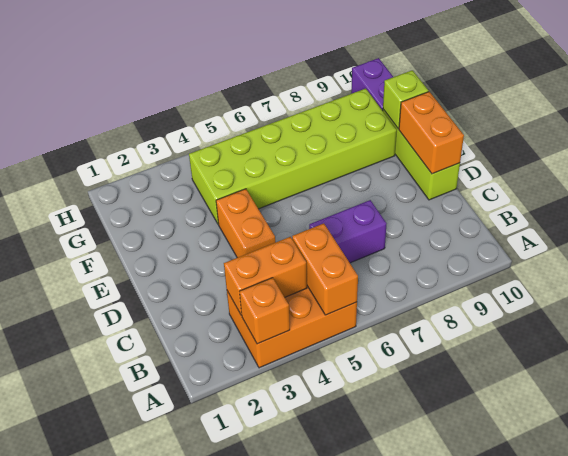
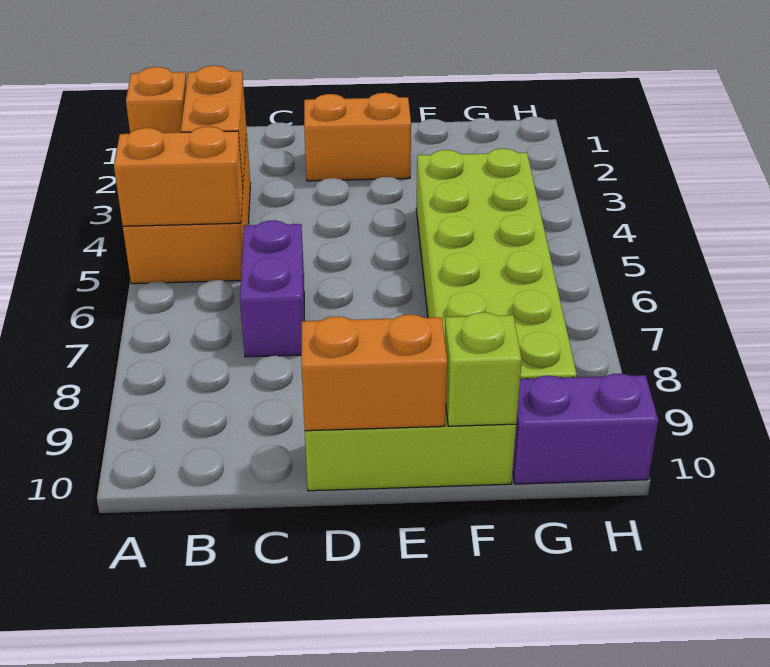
orange 1x2 brick [216,189,275,258] -> orange 1x2 brick moved to [304,93,411,181]

